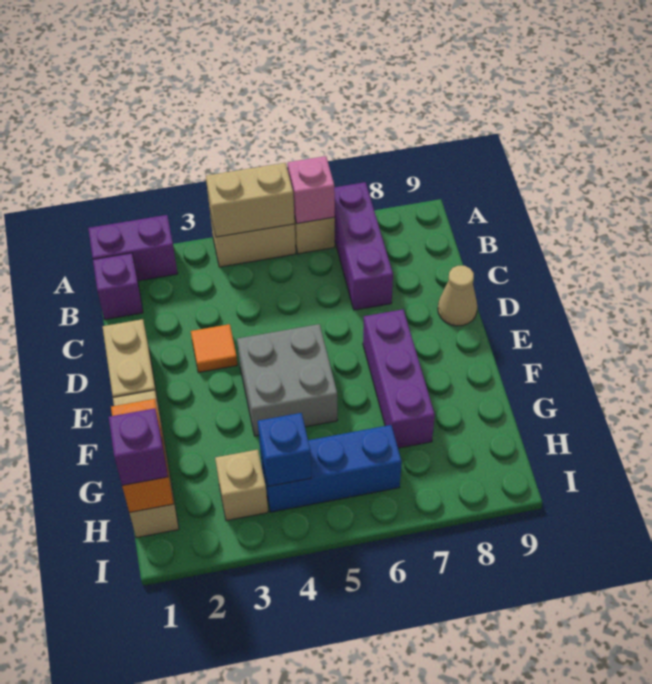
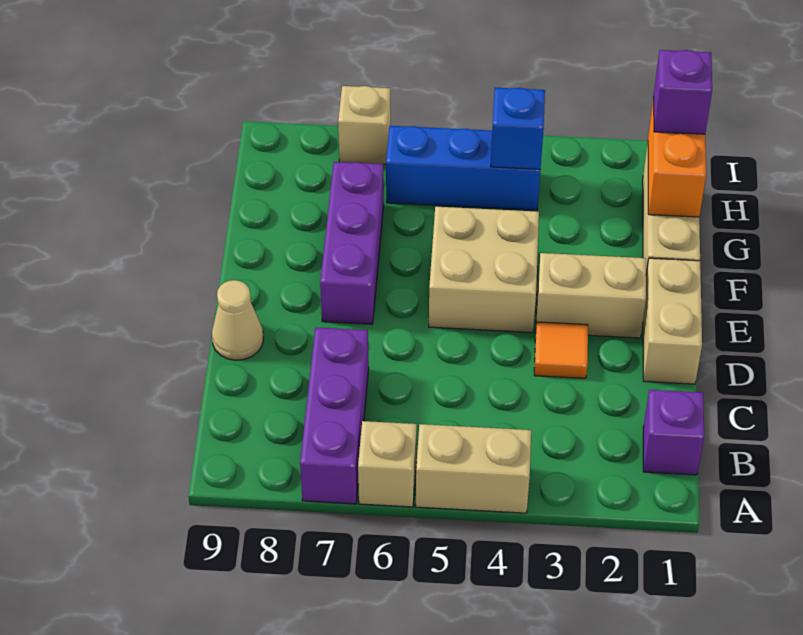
purple 1x2 brick [88,215,178,281] -> none
tan 1x2 brick [206,163,295,237] -> tan 1x2 brick moved to [536,253,646,338]
pink 1x1 brick [288,156,335,224] -> none
grey 2x2 brick [237,324,337,436] -> tan 2x2 brick [429,207,539,332]
tan 1x1 brick [215,450,268,521] -> tan 1x1 brick moved to [338,86,391,164]

